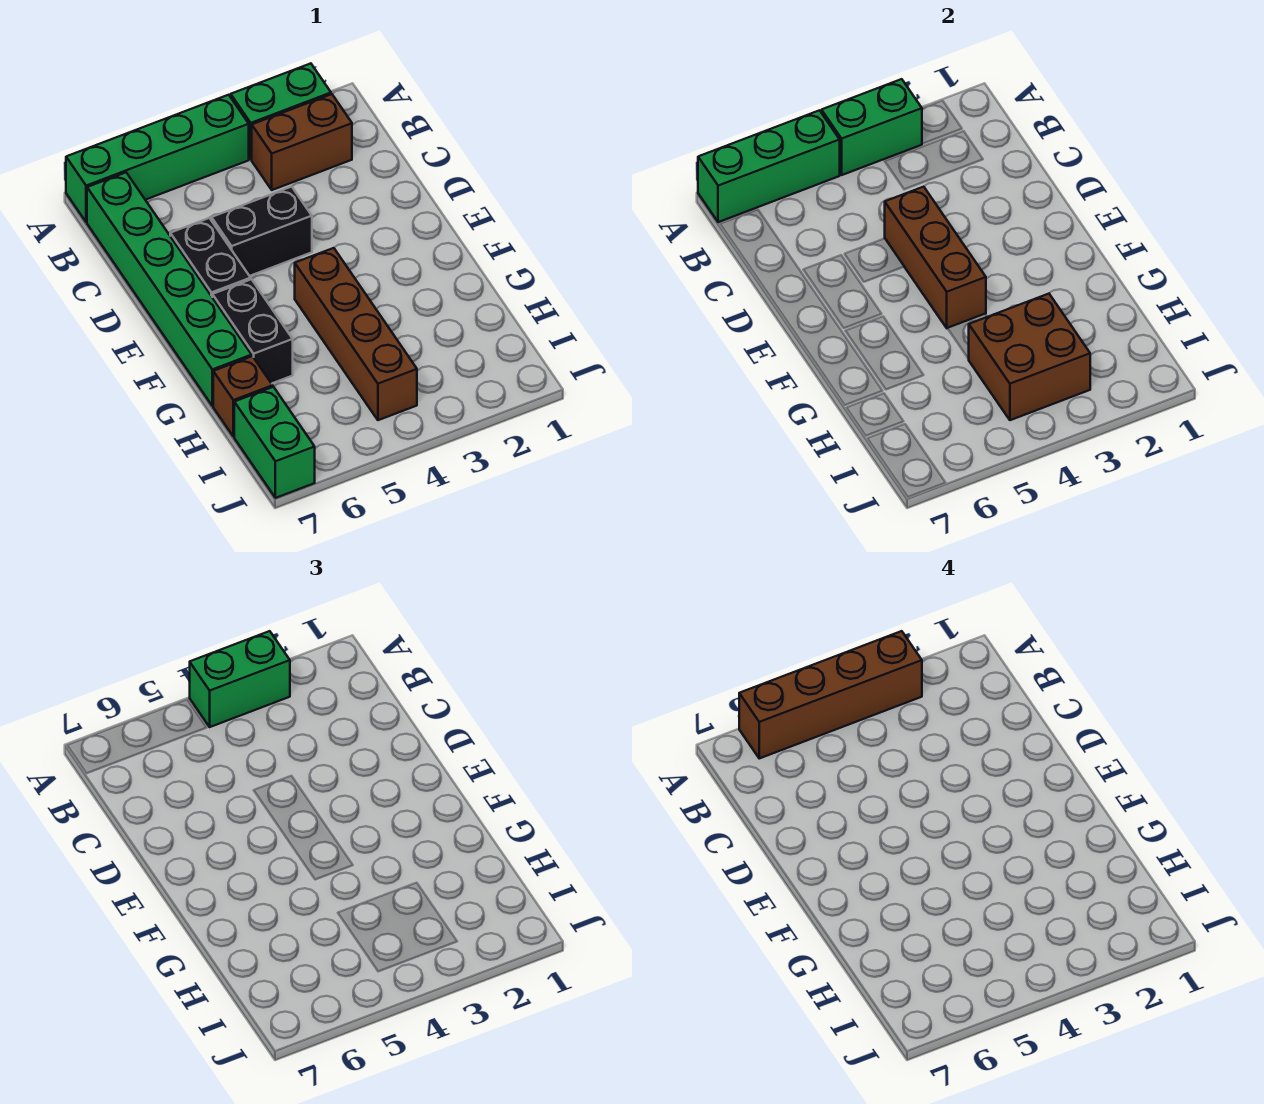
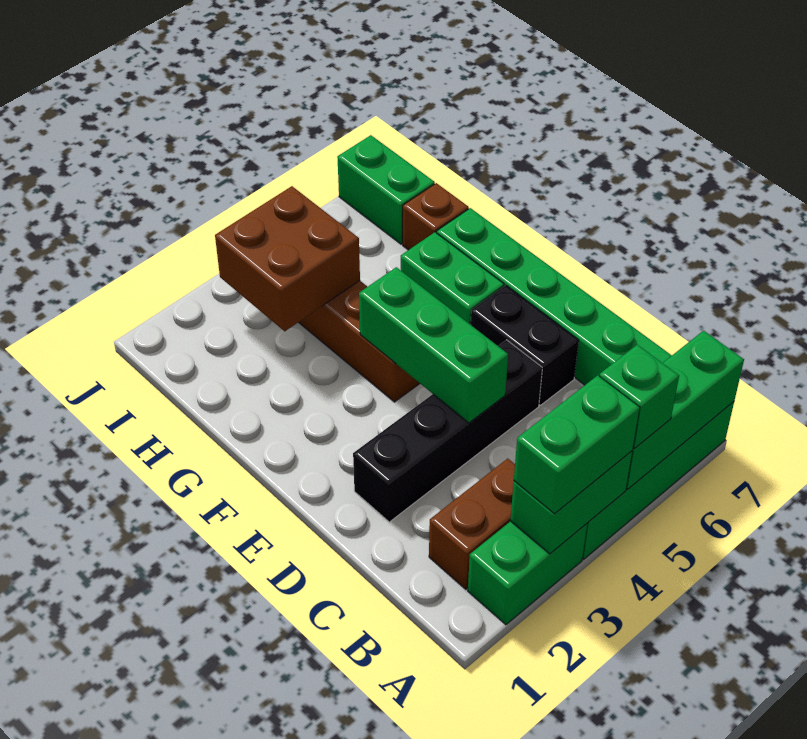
brown 1x4 brick [739,631,922,758] -> none
none -> green 1x1 brick [599,345,679,448]
black 1x2 brick [212,187,312,276] -> black 1x4 brick [353,340,542,522]
brown 1x3 brick [885,187,986,328] -> green 1x3 brick [359,267,508,423]
black 1x2 brick [212,279,293,384] -> green 1x2 brick [401,232,504,325]

